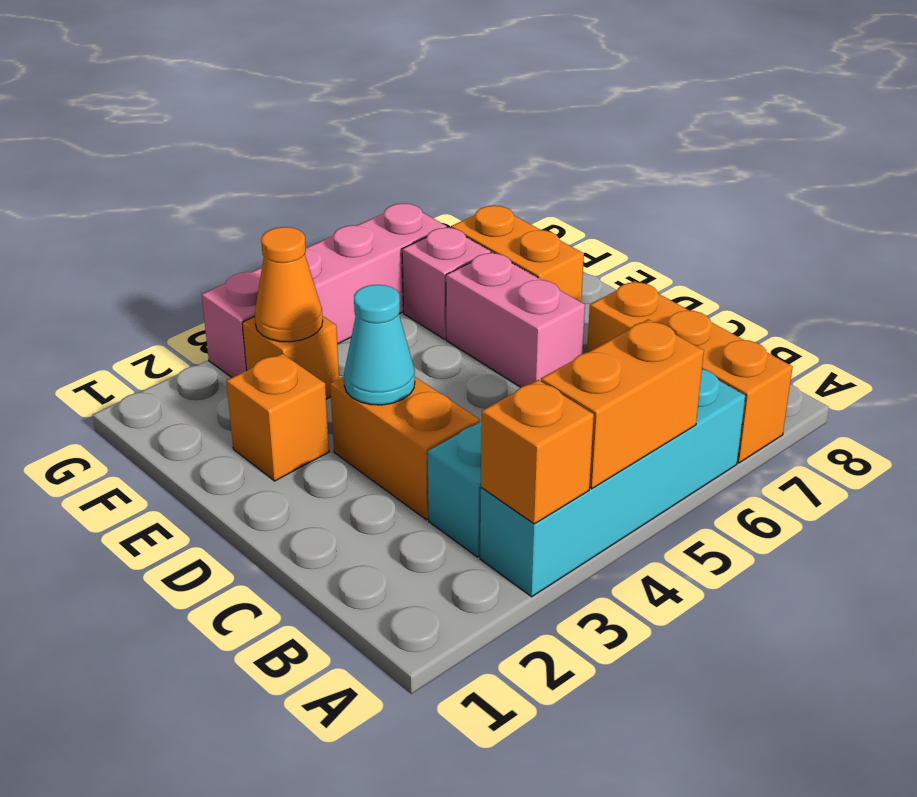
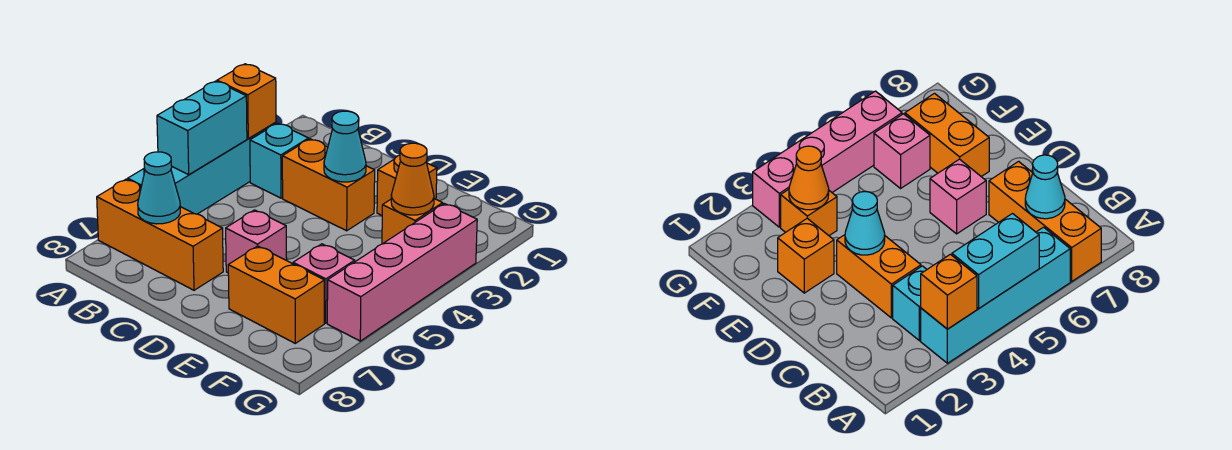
orange 1x2 brick [541,319,704,489] -> cyan 1x2 brick [157,81,247,175]
none -> cyan 1x1 cone [138,152,180,224]
pink 1x2 brick [446,252,585,387] -> pink 1x1 brick [226,210,287,273]

